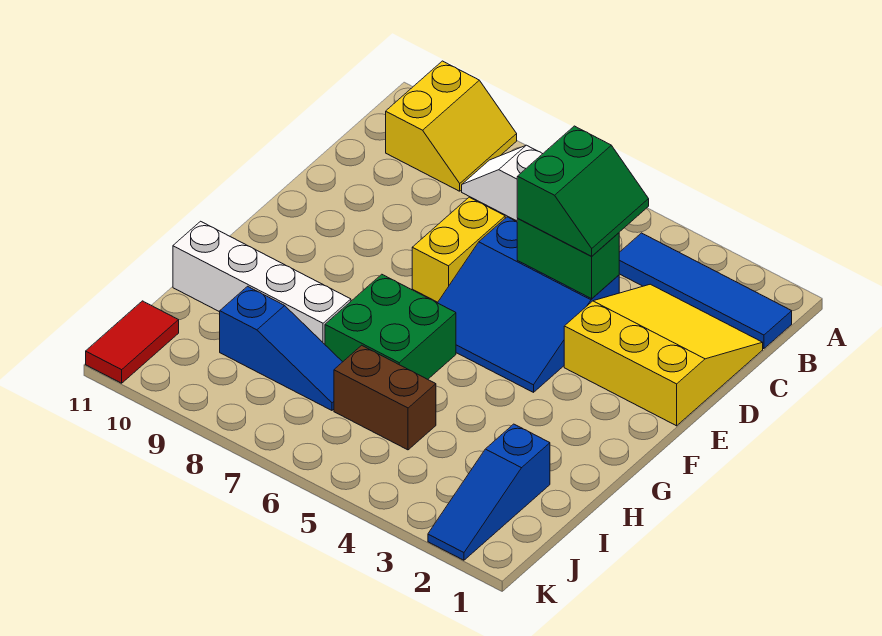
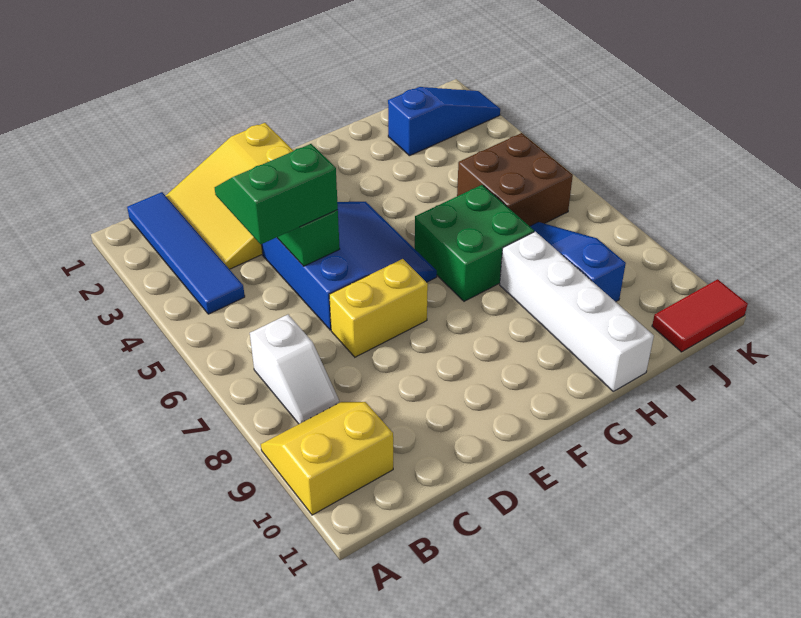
brown 1x2 brick [334,345,436,450] -> brown 2x2 brick [457,133,573,226]

